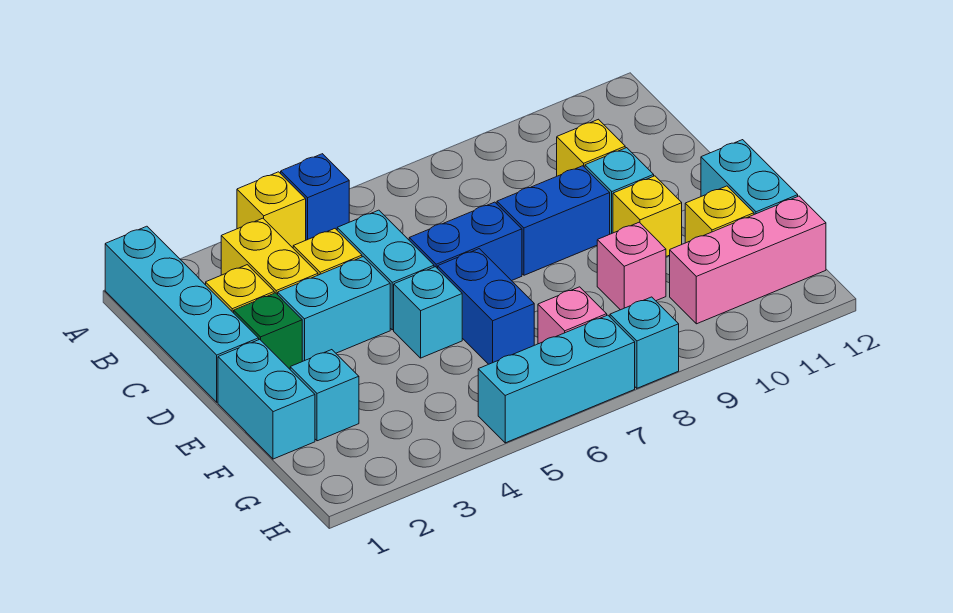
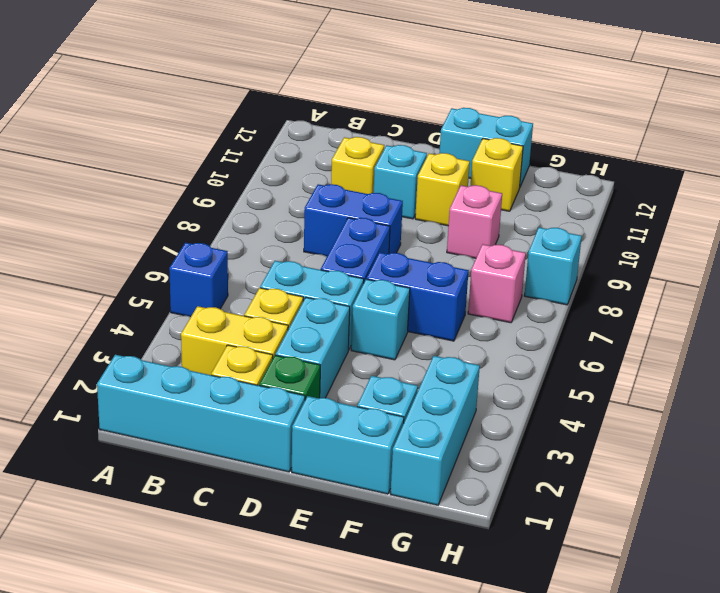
yellow 1x1 brick [237,172,306,248] -> none
blue 1x2 brick [497,166,610,275] -> blue 1x2 brick turned to [304,184,403,256]
pink 1x3 brick [670,196,826,324] -> none
cyan 1x3 brick [478,315,635,443] -> cyan 1x3 brick moved to [390,356,480,505]

